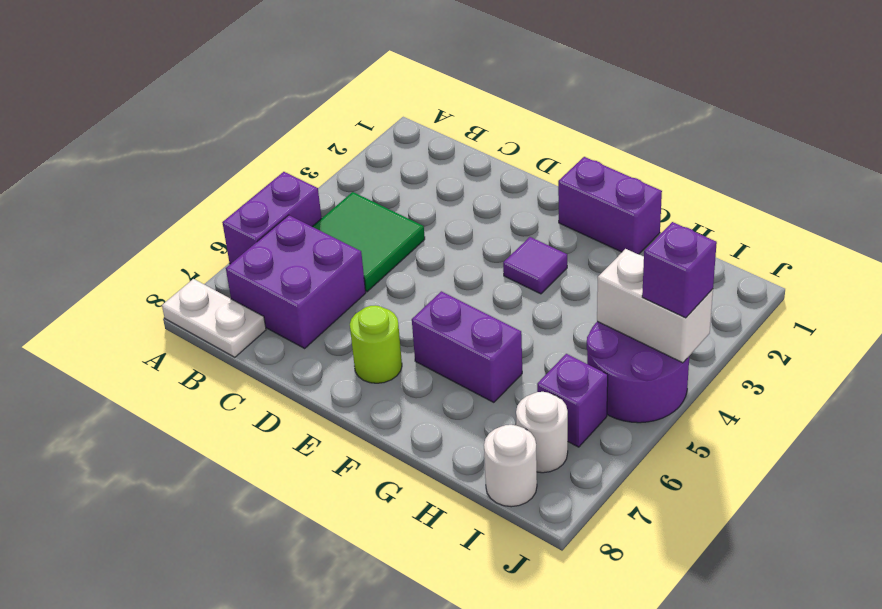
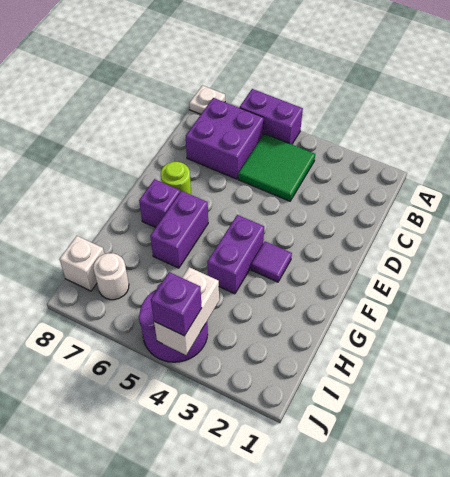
white 1x2 plate [162,279,266,357] -> white 1x1 plate [189,85,225,114]
purple 1x2 brick [558,157,662,254] -> purple 1x2 brick moved to [207,215,264,294]
purple 1x1 brick [537,354,608,447] -> purple 1x1 brick moved to [139,179,180,228]
white 1x1 round brick [484,425,537,507] -> white 1x1 brick [59,236,104,291]

